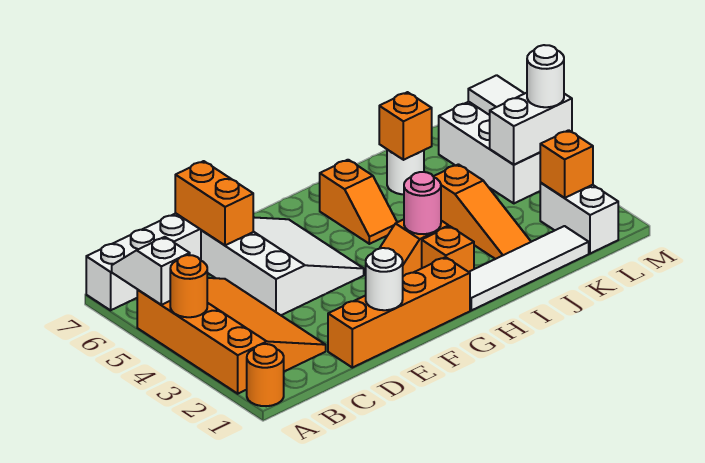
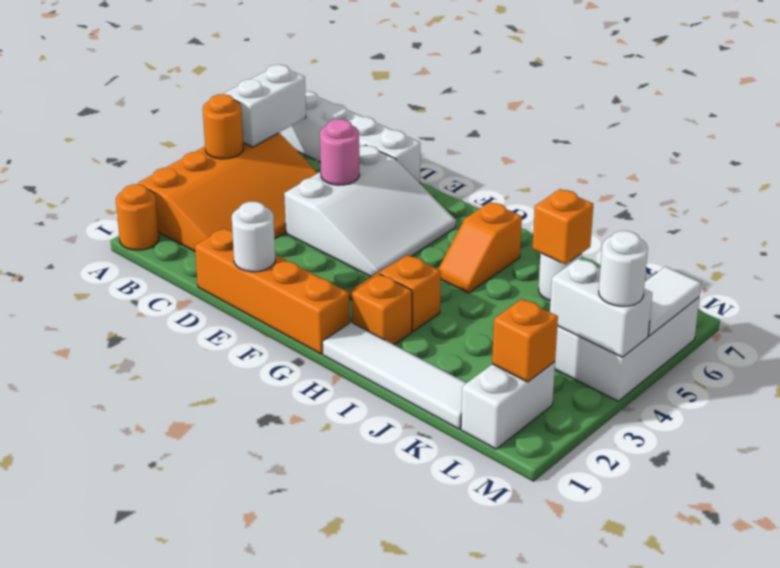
white 1x2 slope [112,237,190,305] -> white 1x2 brick [224,65,306,147]
orange 1x2 brick [175,161,253,245] -> none
pink 1x1 round brick [404,172,441,234] -> pink 1x1 round brick moved to [320,119,360,185]
orange 1x3 slope [433,164,531,259] -> none

